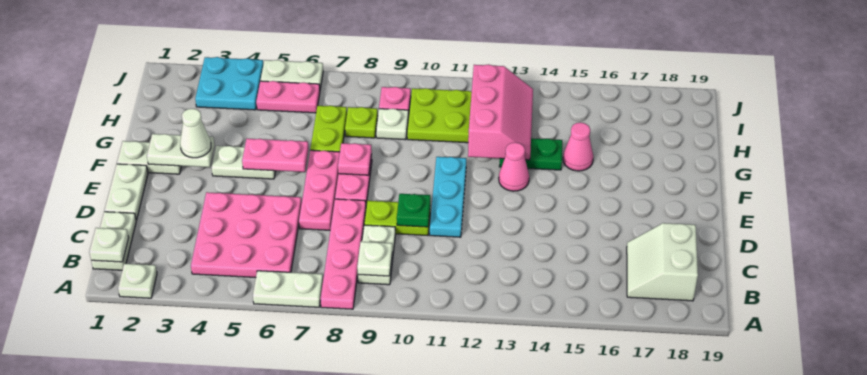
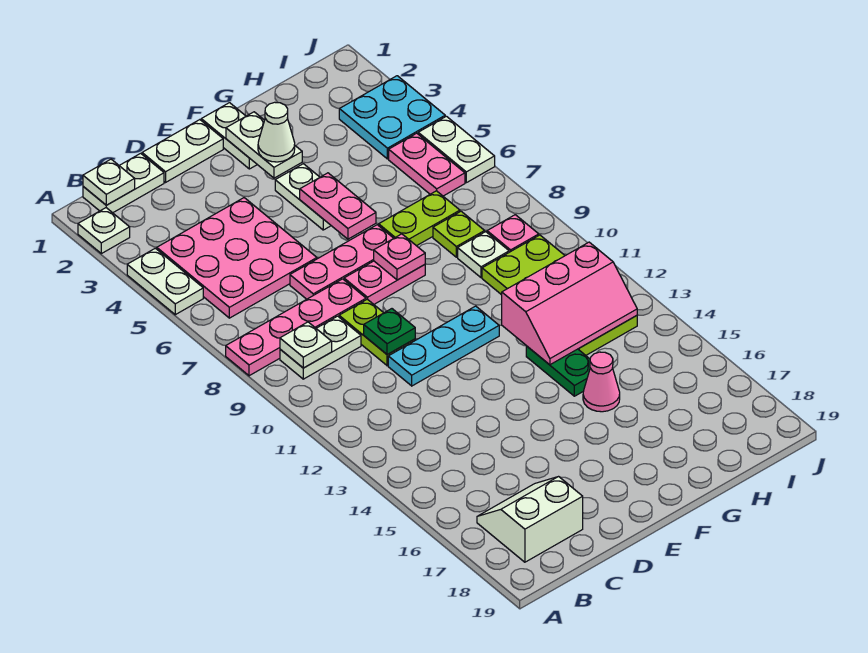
white 1x2 plate [253,271,323,307] -> white 1x2 plate moved to [127,248,203,315]
pink 1x1 cone [499,142,529,191] -> none

